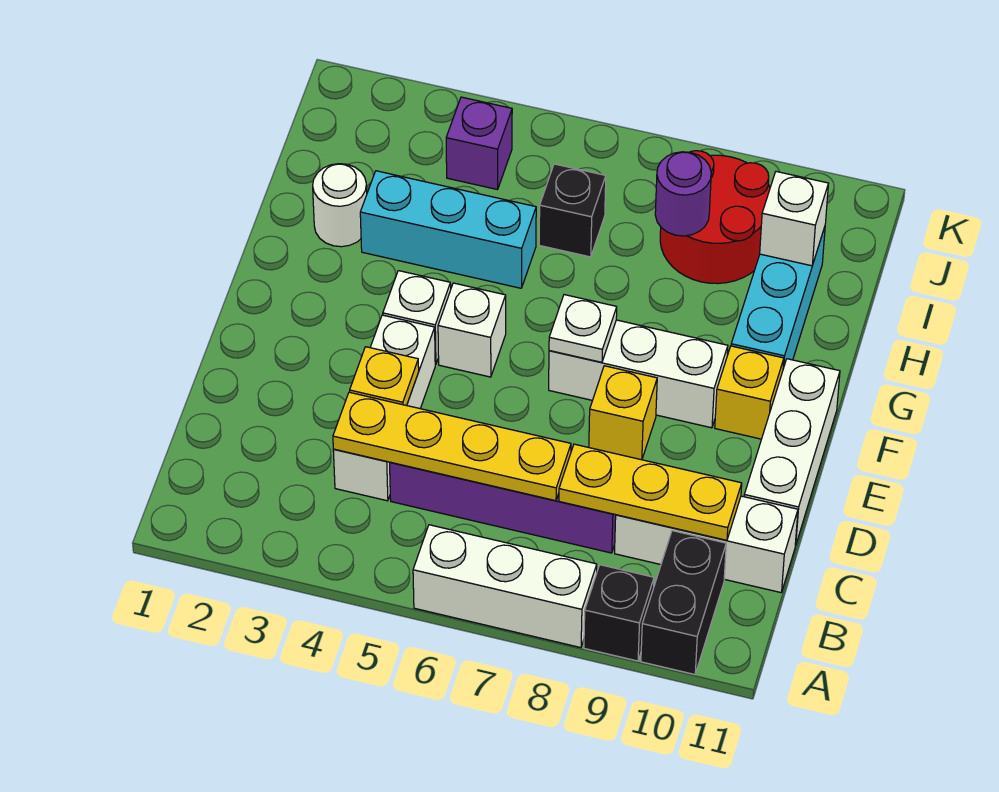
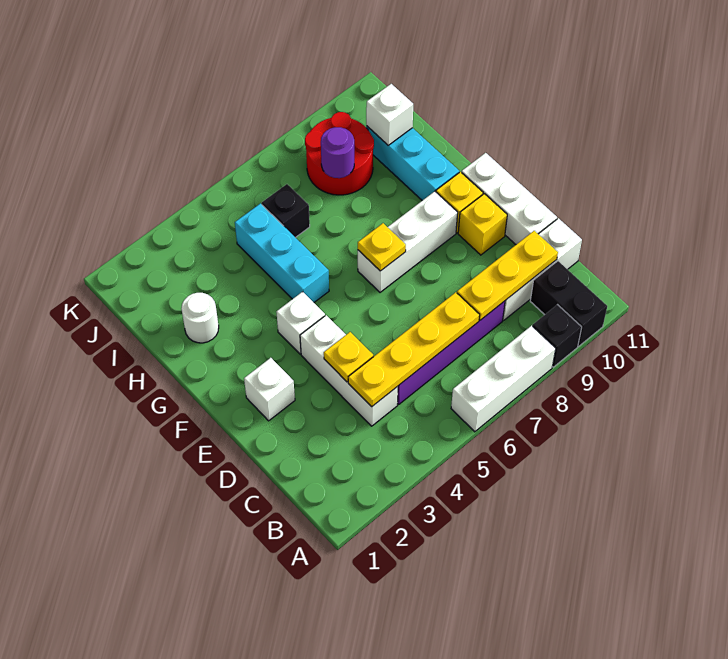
yellow 1x1 brick [589,366,657,460] -> yellow 1x1 brick moved to [458,194,507,255]
white 1x1 brick [438,283,506,377] -> white 1x1 brick moved to [244,358,295,421]
white 1x1 plate [549,295,617,362] -> yellow 1x1 plate [358,223,406,271]
cyan 1x3 brick [360,171,536,288] -> cyan 1x3 brick turned to [235,204,329,302]
purple 1x1 brick [446,97,512,190] -> none

